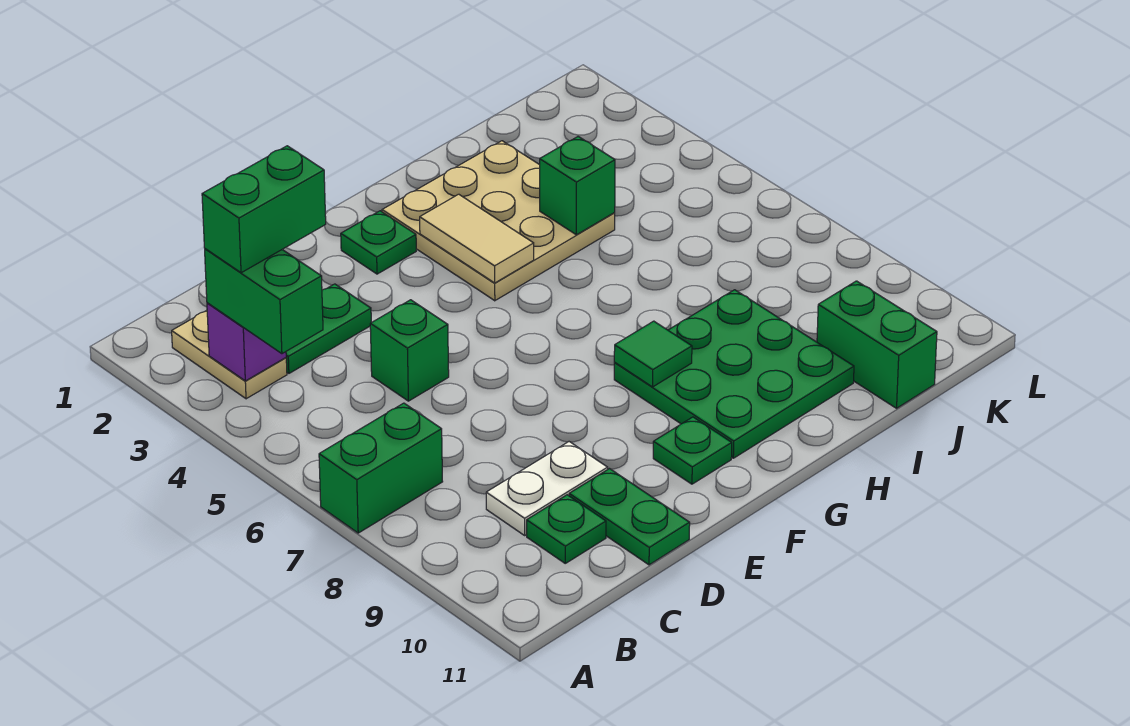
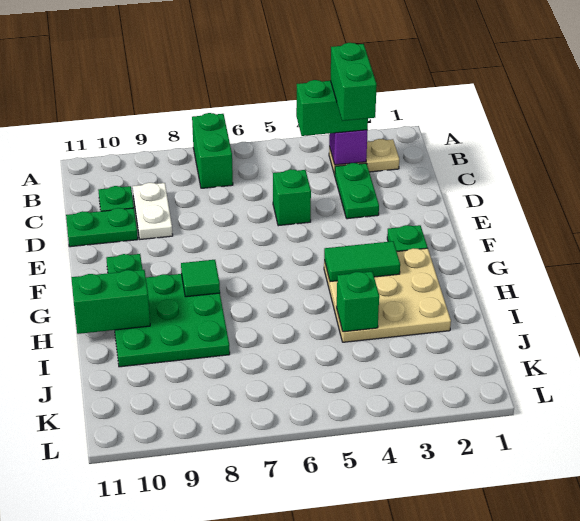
tan 1x2 tile [420,194,534,283] -> green 1x2 tile [324,241,400,282]
green 1x2 brick [817,281,937,408] -> green 1x2 brick moved to [71,270,150,334]

